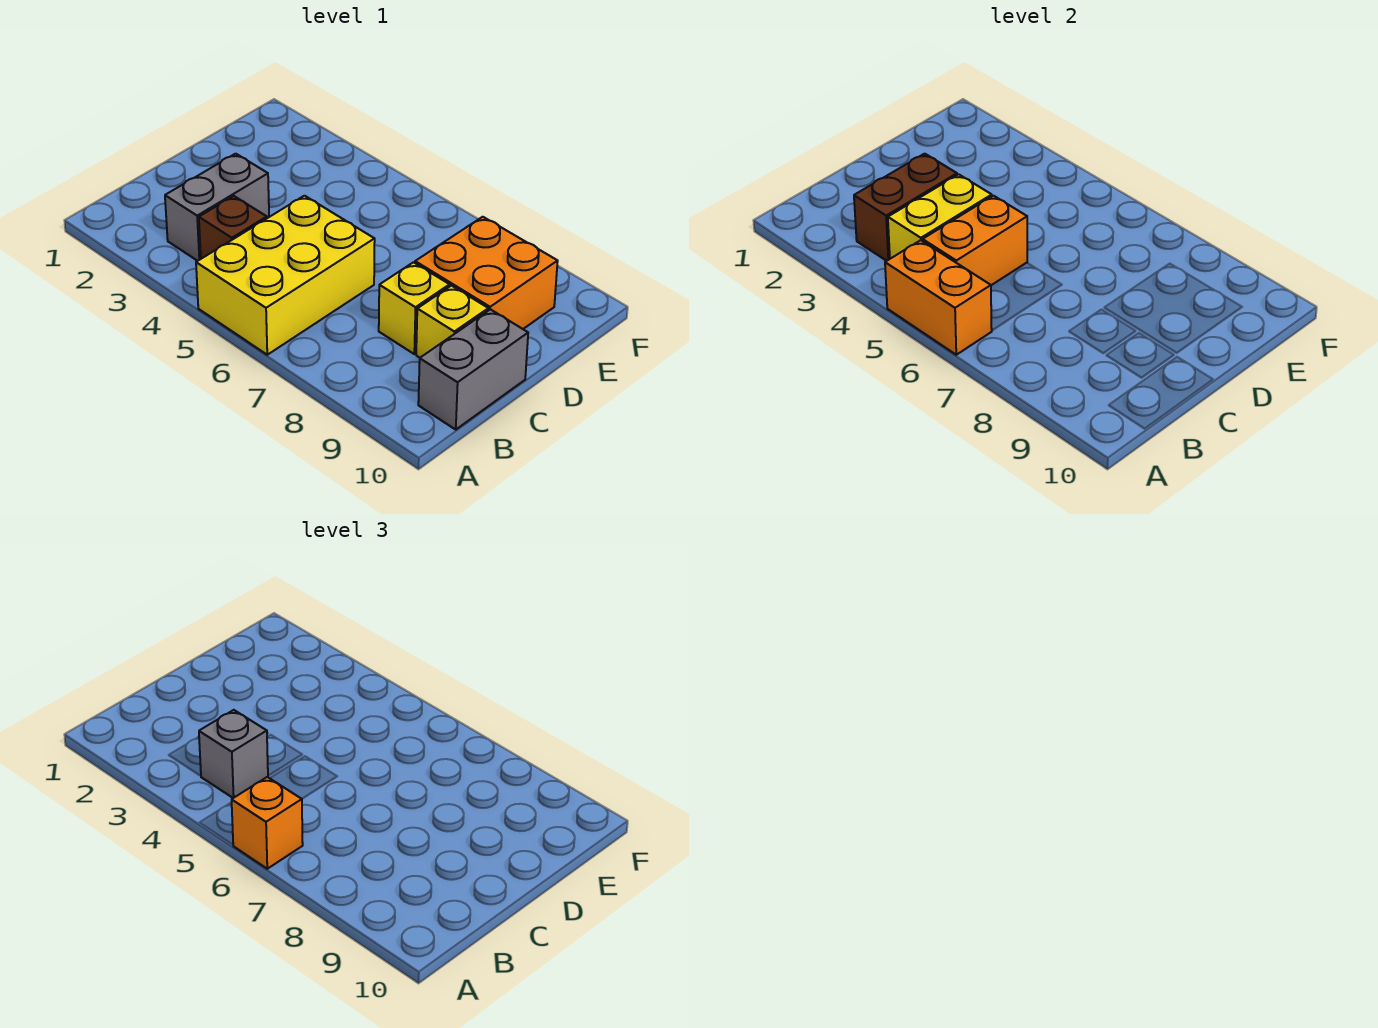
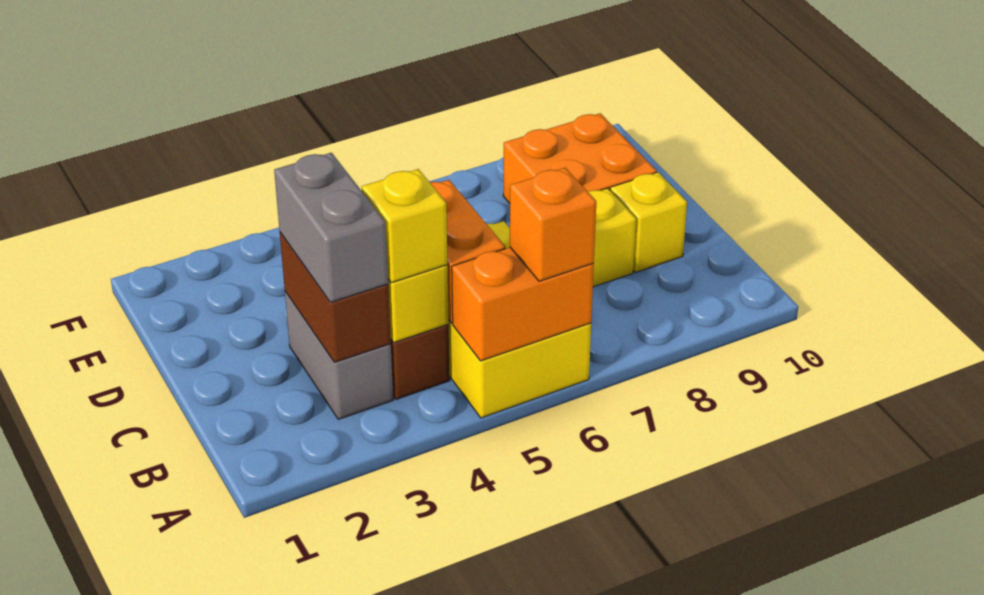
grey 1x1 brick [199,710,268,798] -> yellow 1x1 brick [362,169,447,283]
grey 1x2 brick [418,309,528,429] -> grey 1x2 brick moved to [274,153,388,302]

